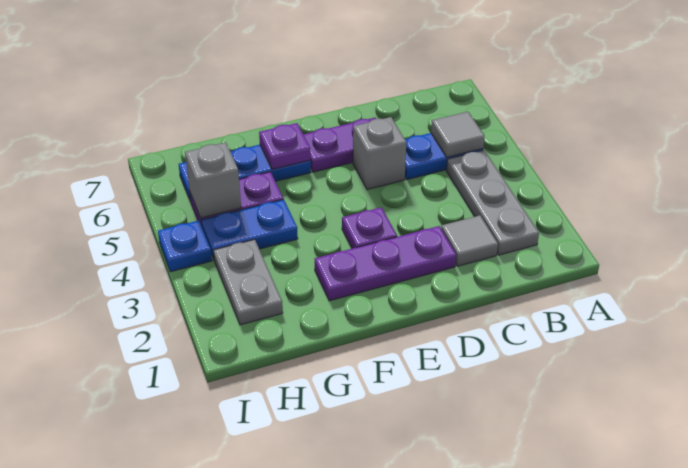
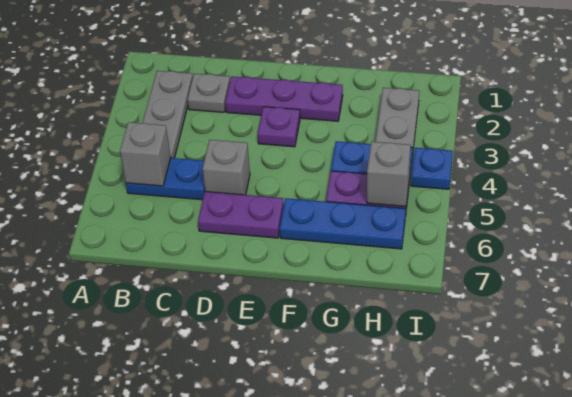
grey 1x1 tile [431,112,485,157] -> grey 1x1 brick [120,122,171,186]
grey 1x1 tile [441,215,498,266] -> grey 1x1 plate [187,74,230,112]
purple 1x1 plate [259,123,311,169] -> none

